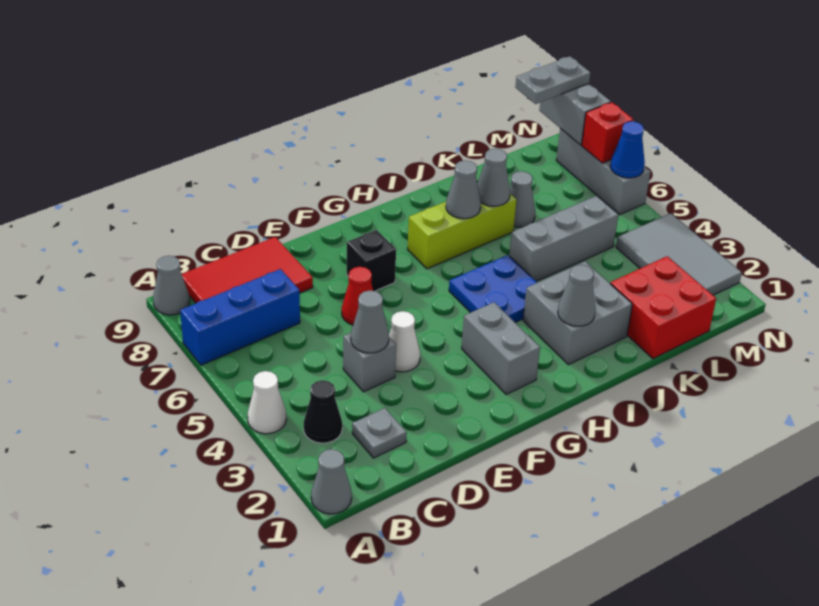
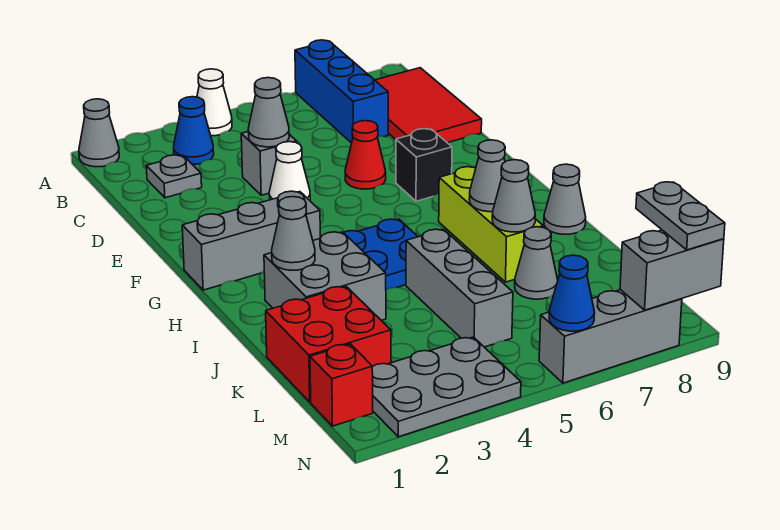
grey 1x1 cone [153,256,190,315] -> grey 1x1 cone moved to [544,164,586,234]
black 1x1 cone [304,380,342,443] -> blue 1x1 cone [174,97,214,164]
grey 1x2 brick [462,302,540,394] -> grey 1x3 brick [182,191,320,290]
grey 2x3 tile [616,213,742,295] -> grey 2x3 plate [372,337,521,437]
red 1x1 brick [582,102,633,163] -> red 1x1 brick moved to [310,344,373,426]

